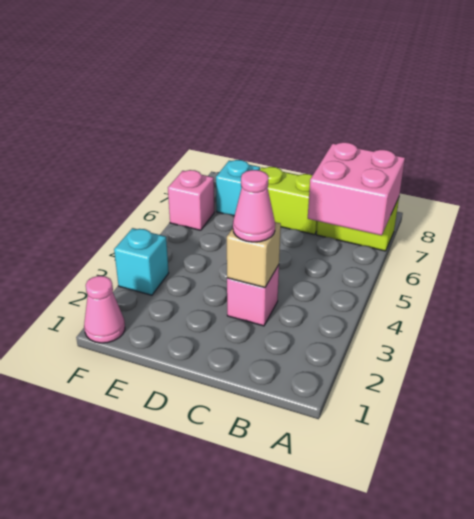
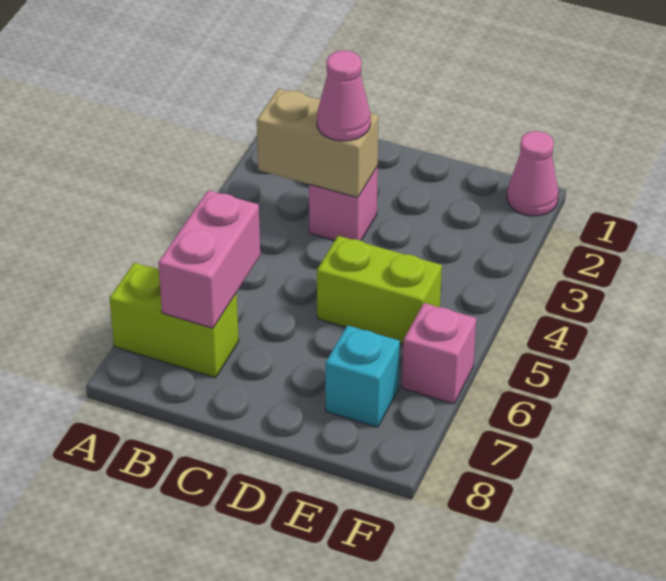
pink 2x2 brick [308,142,405,235] -> pink 1x2 brick [158,190,260,328]
tan 1x1 brick [227,222,281,287] -> tan 1x2 brick [257,89,379,198]
lime 1x2 brick [260,167,317,235] -> lime 1x2 brick moved to [317,236,442,344]
cyan 1x1 brick [114,228,169,295] -> none

